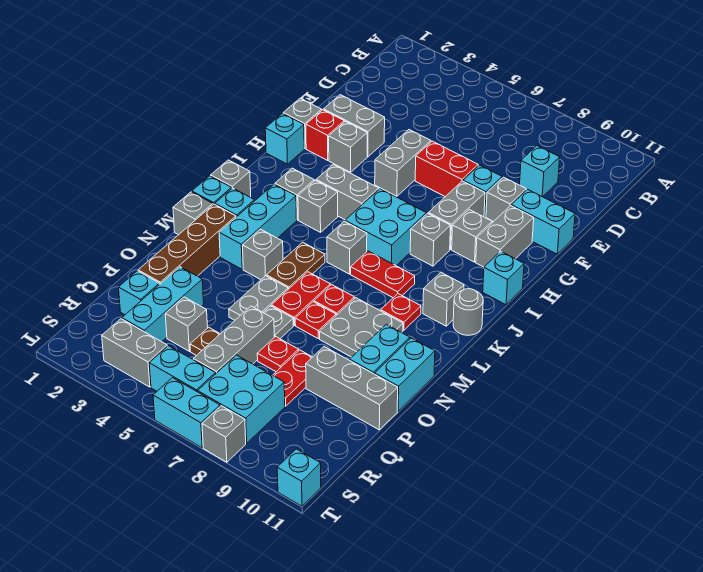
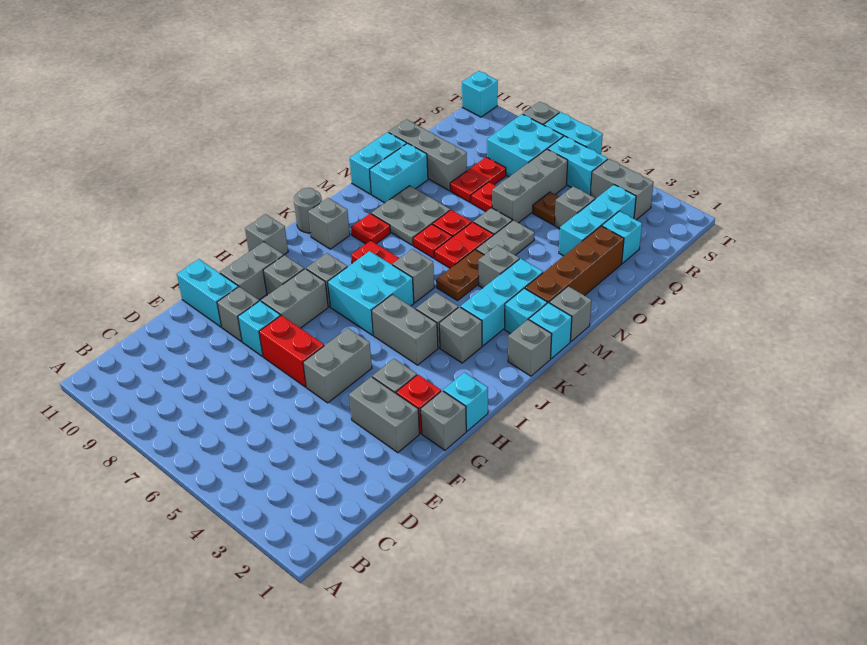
cyan 1x1 brick [520,146,560,197] -> none
cyan 1x1 brick [483,251,524,305] -> grey 1x1 brick [245,214,288,255]

